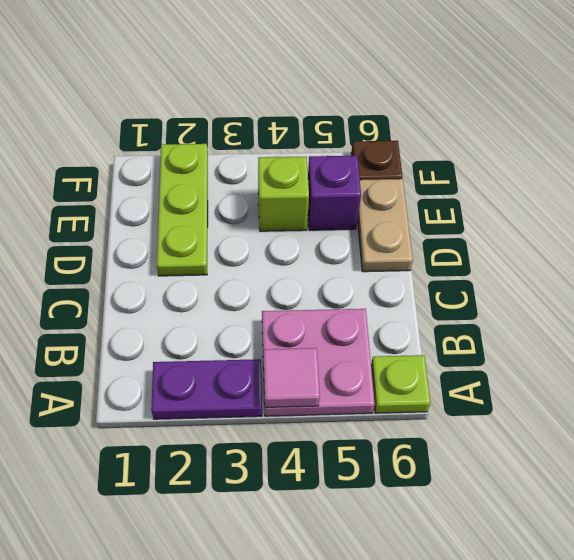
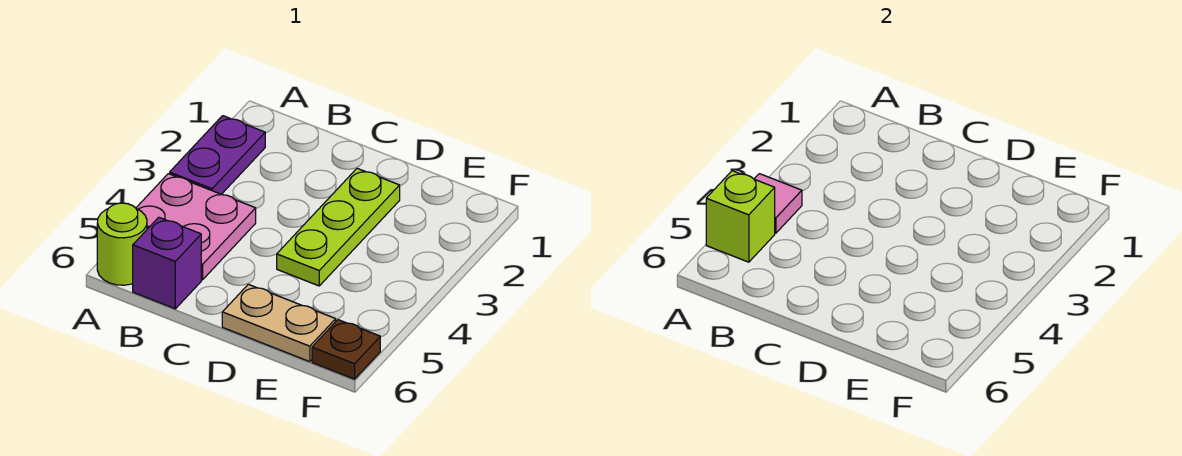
lime 1x1 plate [371,355,430,413] -> lime 1x1 round brick [97,203,147,285]
lime 1x3 plate [157,144,208,276] -> lime 1x3 plate turned to [277,168,400,286]
lime 1x1 brick [258,157,309,231] -> lime 1x1 brick moved to [706,171,775,262]
purple 1x1 brick [308,156,361,230] -> purple 1x1 brick moved to [133,217,201,309]

